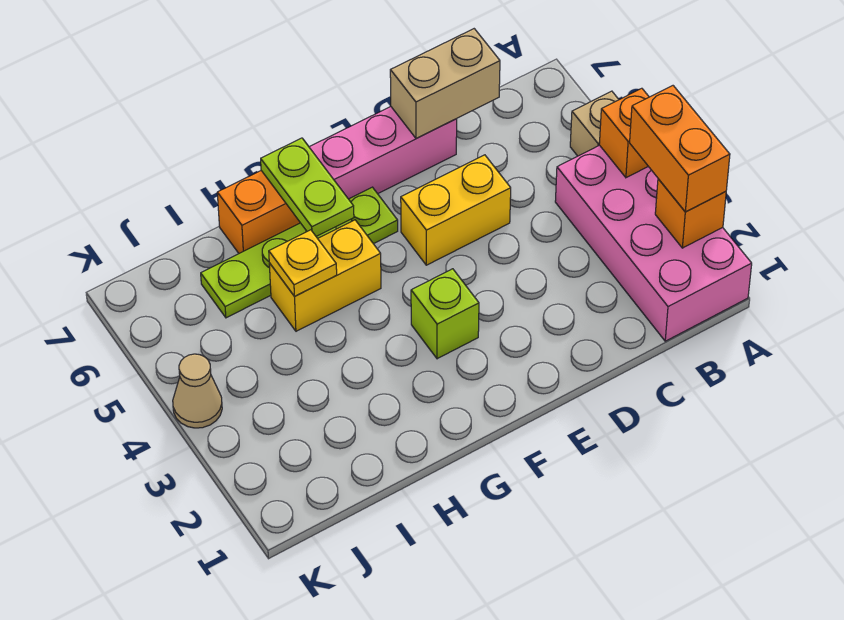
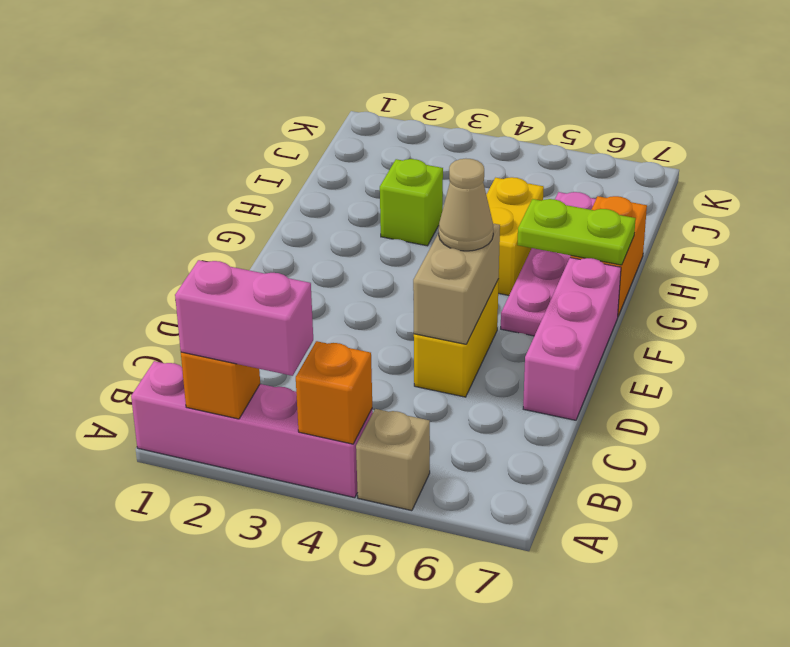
pink 2x4 brick [555,145,752,341] -> pink 1x4 brick [131,361,373,498]
orange 1x2 brick [630,86,730,212] -> pink 1x2 brick [175,260,313,376]
tan 1x2 brick [390,29,500,139] -> tan 1x2 brick moved to [413,224,500,344]
lime 1x1 brick [411,269,479,359] -> lime 1x1 brick moved to [380,159,443,246]
lime 1x4 plate [201,187,398,318] -> pink 1x4 plate [501,192,596,336]
yellow 1x1 plate [269,230,337,296] -> none
tan 1x1 cone [173,354,222,428] -> tan 1x1 cone moved to [439,159,493,251]

